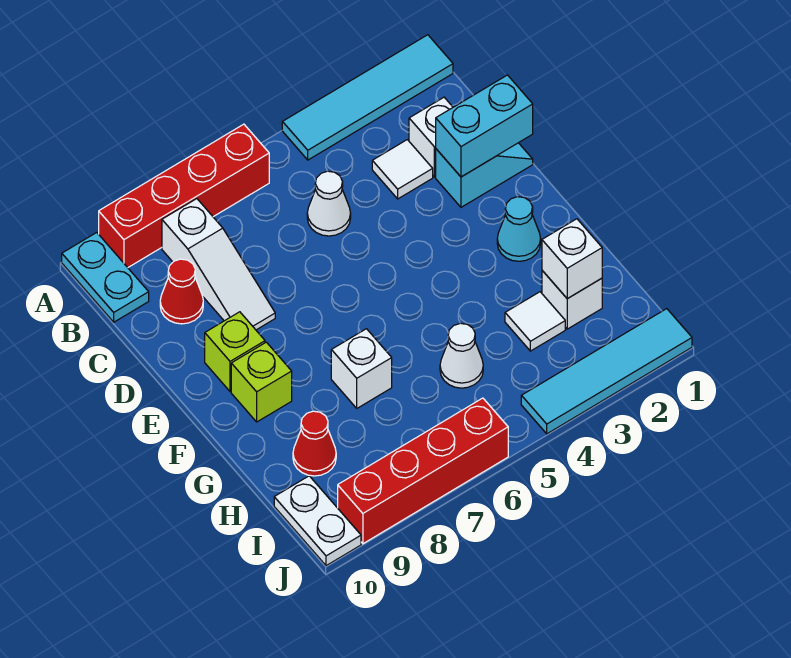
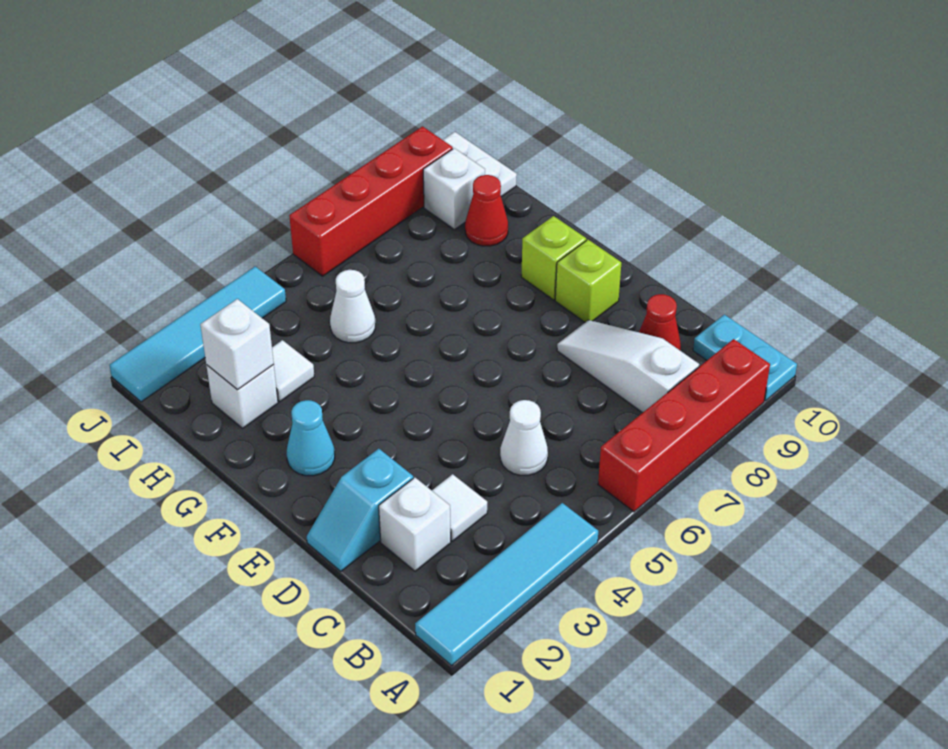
cyan 1x2 brick [436,75,533,177] -> none
white 1x1 brick [331,329,392,408] -> white 1x1 brick moved to [423,148,485,230]

